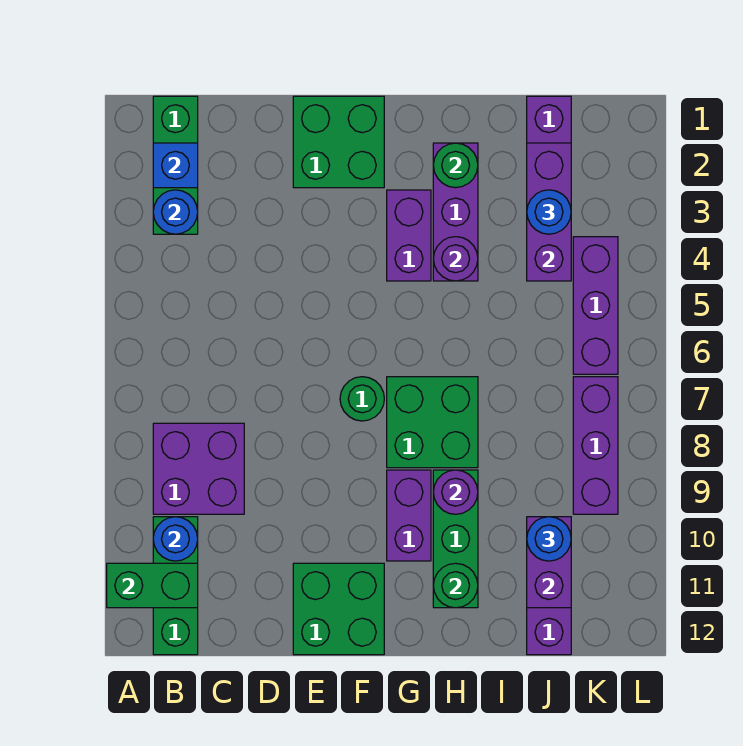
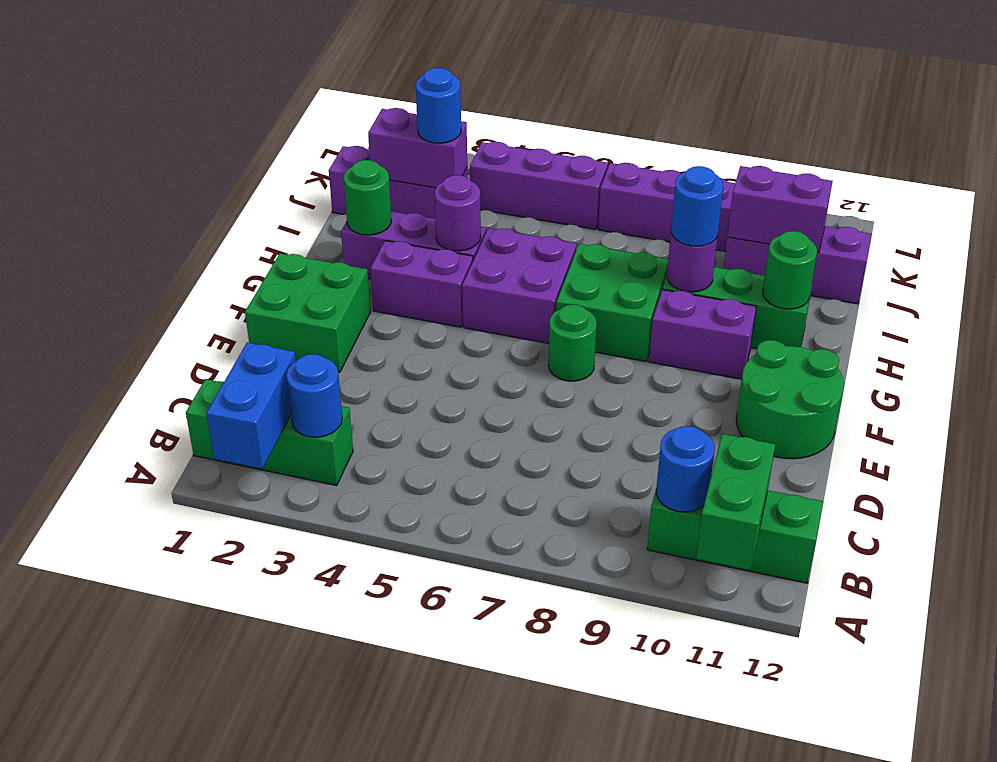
blue 1x1 brick [153,143,198,188] -> blue 1x2 brick [206,343,296,469]
purple 2x2 brick [153,423,244,514] -> purple 2x2 brick moved to [462,228,577,343]
green 2x2 brick [293,563,384,655] -> green 2x2 round brick [736,340,844,459]
purple 1x3 brick [527,143,571,281] -> purple 1x2 brick [368,108,467,188]
blue 1x1 round brick [527,517,571,561] -> blue 1x1 round brick moved to [671,166,723,246]

